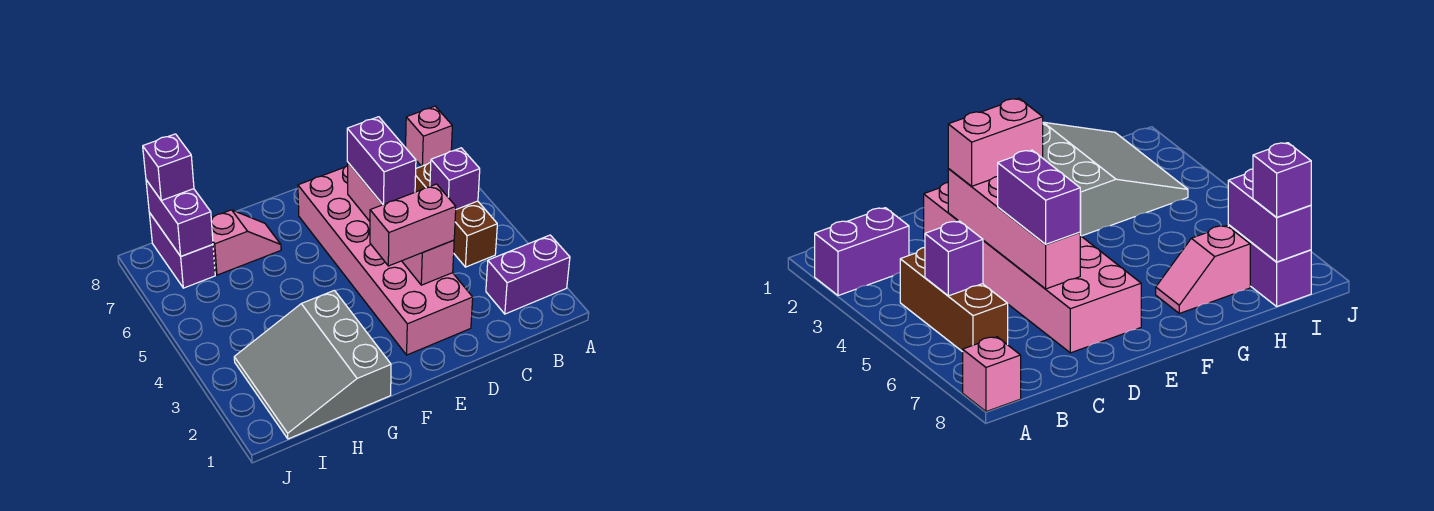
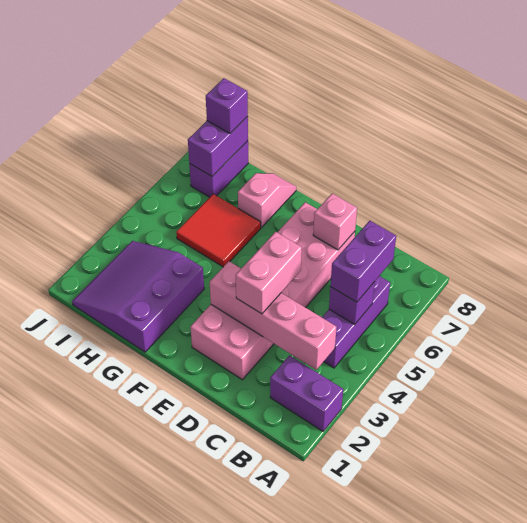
pink 1x1 brick [405,106,452,166] -> pink 1x1 brick moved to [313,194,357,250]
brown 1x3 brick [415,163,497,267] -> purple 1x3 brick [322,276,390,368]
pink 1x4 brick [347,162,454,285] -> pink 1x4 brick turned to [210,261,336,370]
pink 1x2 brick [370,184,456,266] -> pink 1x2 brick turned to [236,232,302,314]
purple 1x2 brick [347,117,416,205] -> purple 1x2 brick moved to [330,221,396,302]
grey 3x3 slope [234,290,391,439] -> purple 3x3 slope [72,241,204,352]
none -> red 2x2 tile [176,194,261,267]
pink 1x2 slope [211,210,281,275] -> pink 1x2 slope turned to [238,173,296,228]

